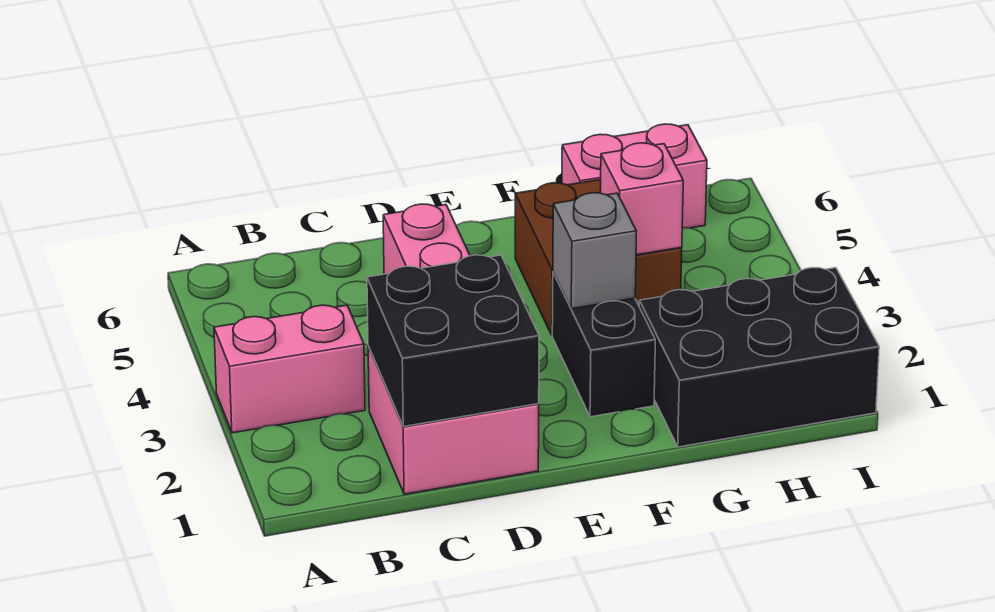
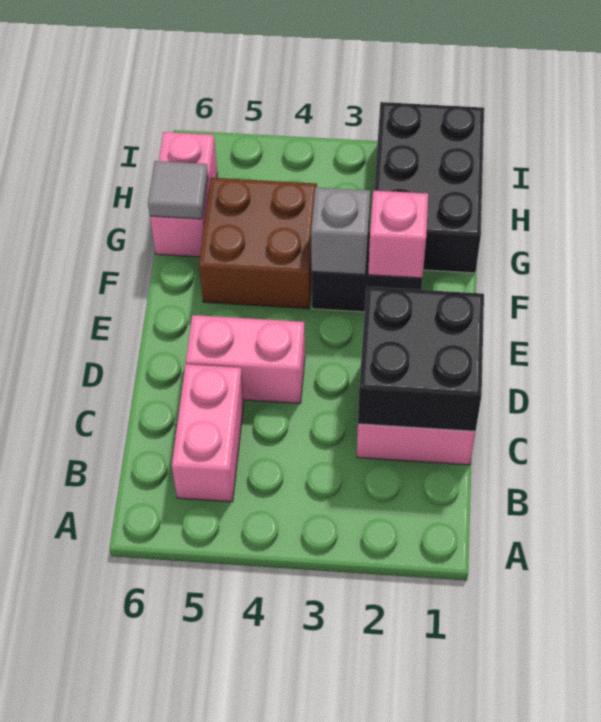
pink 1x2 brick [214,305,365,433] -> pink 1x2 brick moved to [172,364,244,502]
pink 1x1 brick [600,143,683,255] -> pink 1x1 brick moved to [368,191,428,278]
none -> grey 1x1 tile [148,161,208,219]

